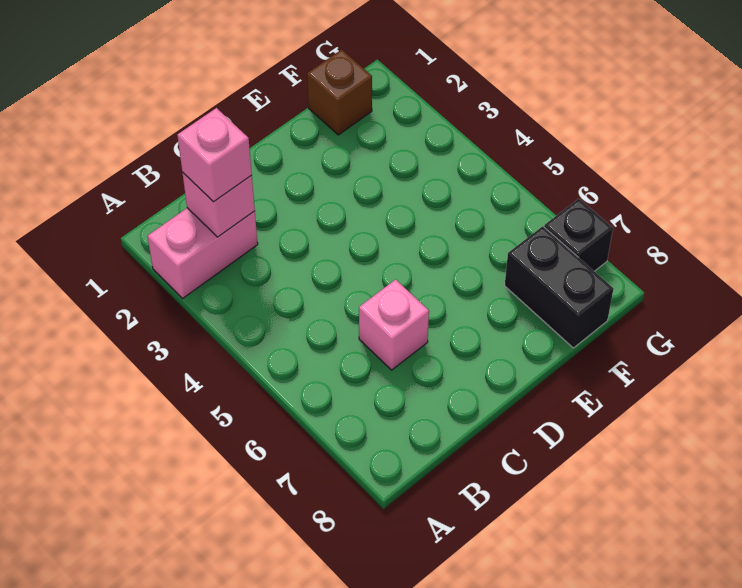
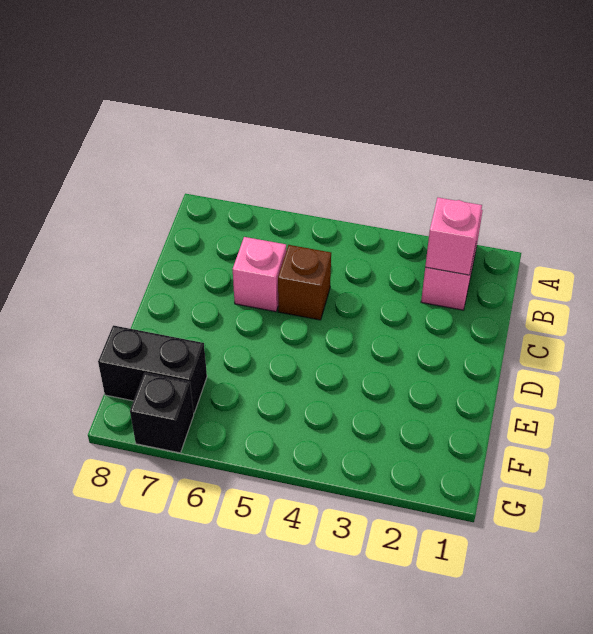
pink 1x1 brick [177,108,252,202] -> none
brown 1x1 brick [307,49,372,135] -> brown 1x1 brick moved to [278,245,331,320]

